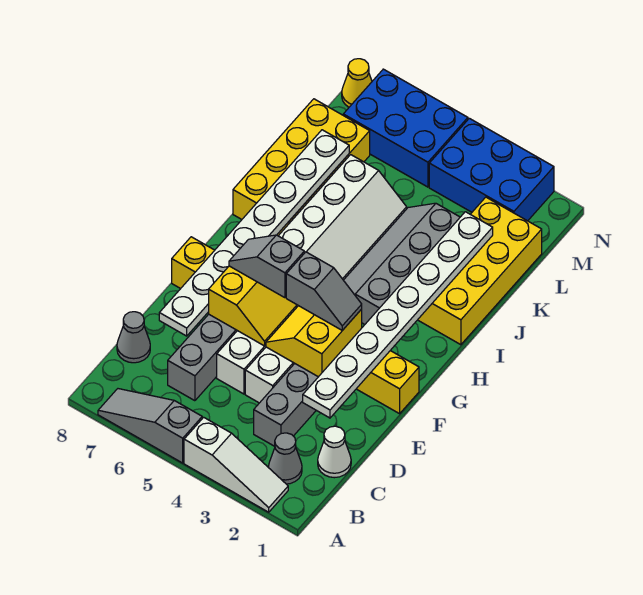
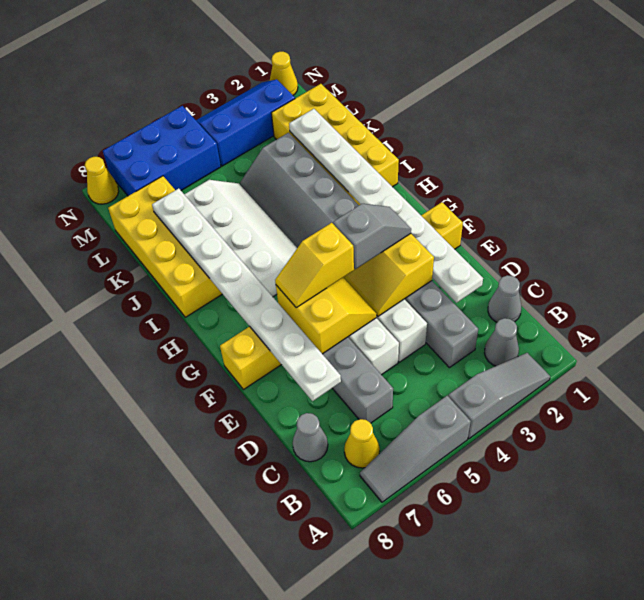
white 1x3 slope [184,417,288,512] -> grey 1x3 slope [448,353,550,439]
none -> yellow 1x1 cone [344,419,380,468]
white 1x1 cone [318,426,351,478] -> grey 1x1 cone [488,275,522,322]
grey 1x2 slope [229,235,304,298] -> yellow 1x2 slope [275,223,354,308]
blue 2x3 brick [429,118,554,221] -> blue 2x3 slope [196,80,295,166]
none -> yellow 1x1 cone [270,52,298,95]

